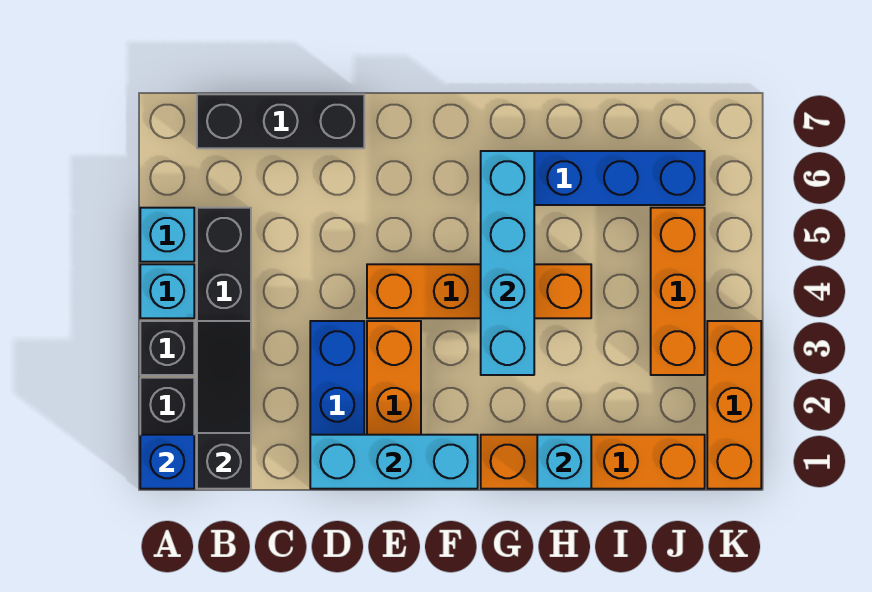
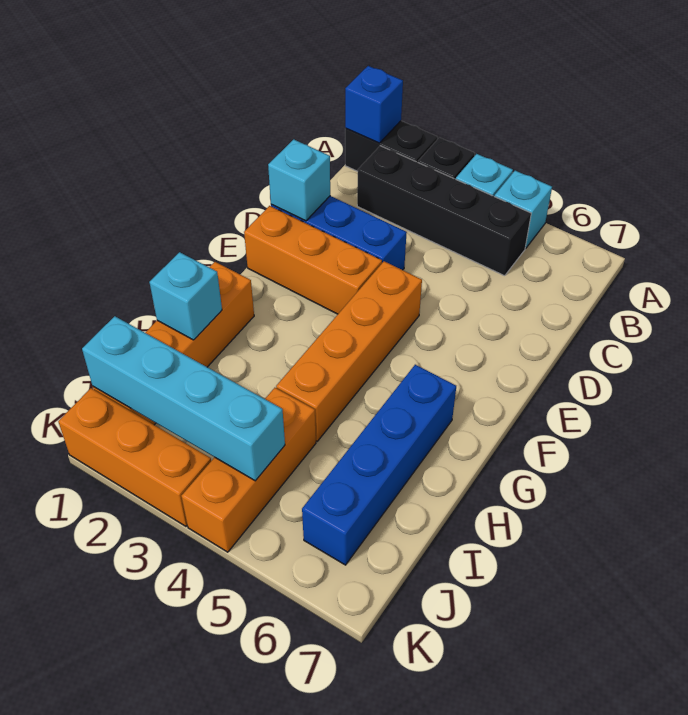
black 1x3 slope [197,321,251,489] -> none
black 1x3 brick [197,94,364,148] -> none
cyan 1x3 brick [310,435,478,489] -> cyan 1x1 brick [268,139,330,221]
cyan 1x4 brick [481,151,534,375] -> cyan 1x4 brick moved to [82,316,285,481]
orange 1x3 brick [651,208,705,375] -> orange 1x3 brick turned to [181,388,316,552]

